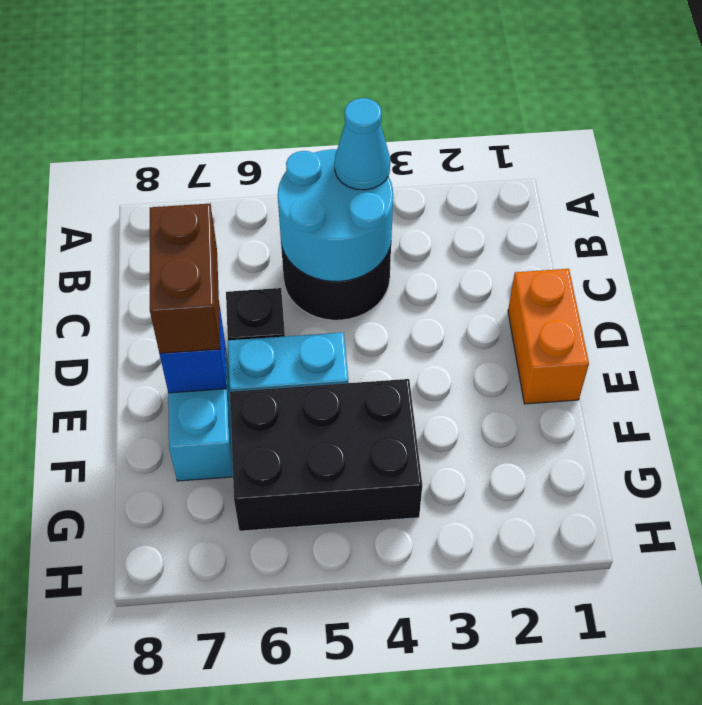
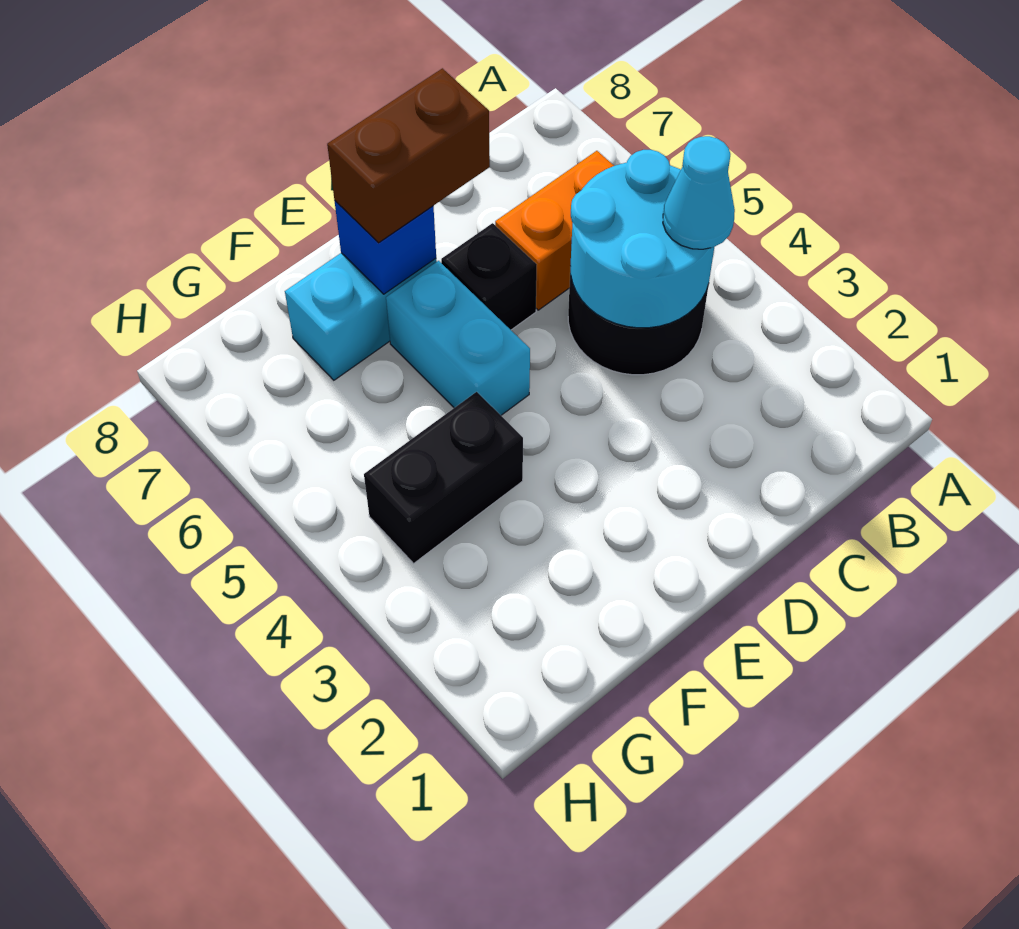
orange 1x2 brick [508,269,589,404] -> orange 1x2 brick moved to [495,151,614,310]
black 2x3 brick [230,379,422,531] -> black 1x2 brick [364,392,523,563]

